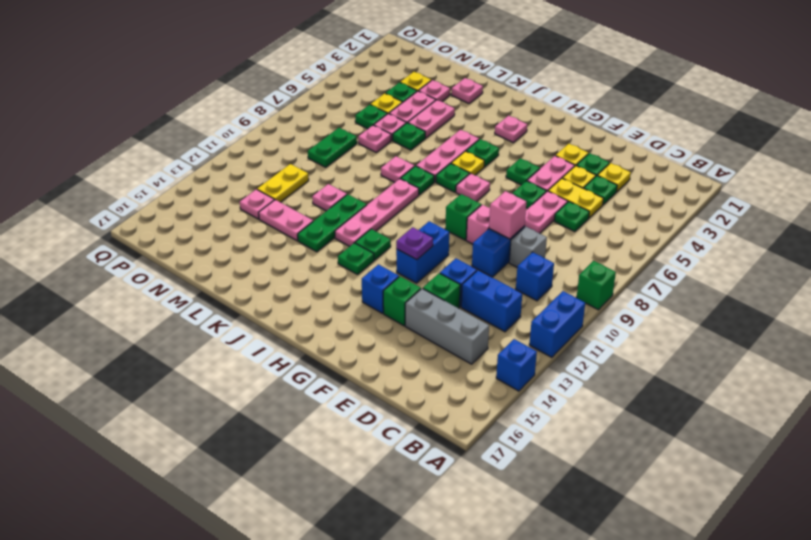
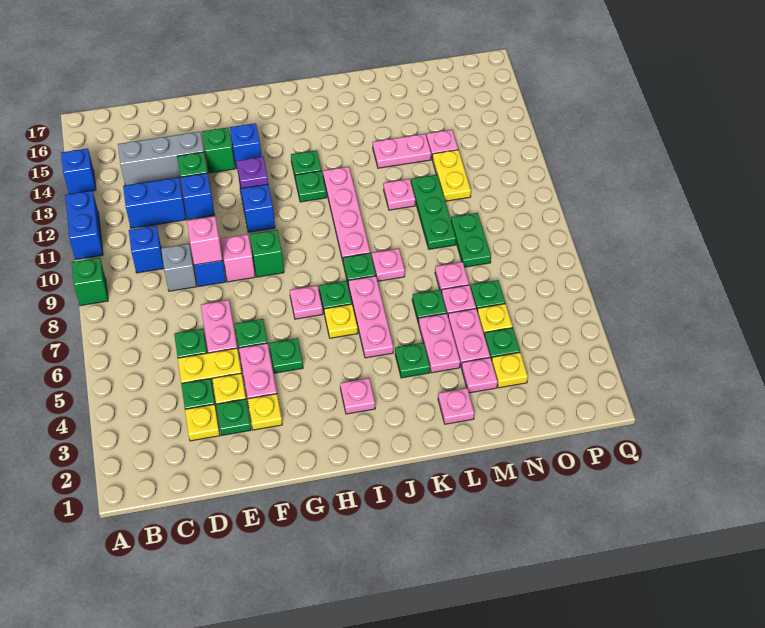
green 1x1 plate [466,139,499,167] -> green 1x1 plate moved to [395,343,430,378]
green 1x3 plate [298,194,367,252] -> green 1x3 plate moved to [411,175,456,249]

